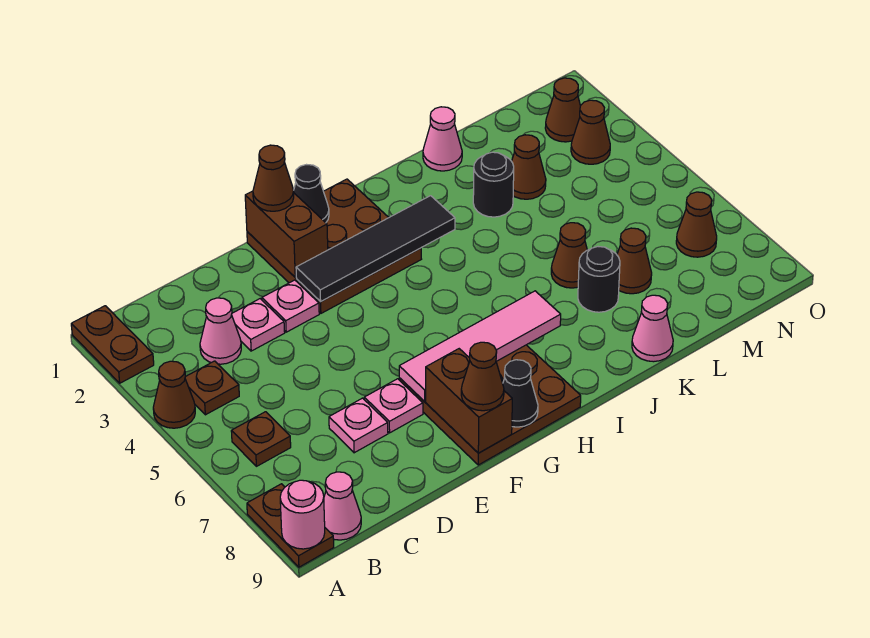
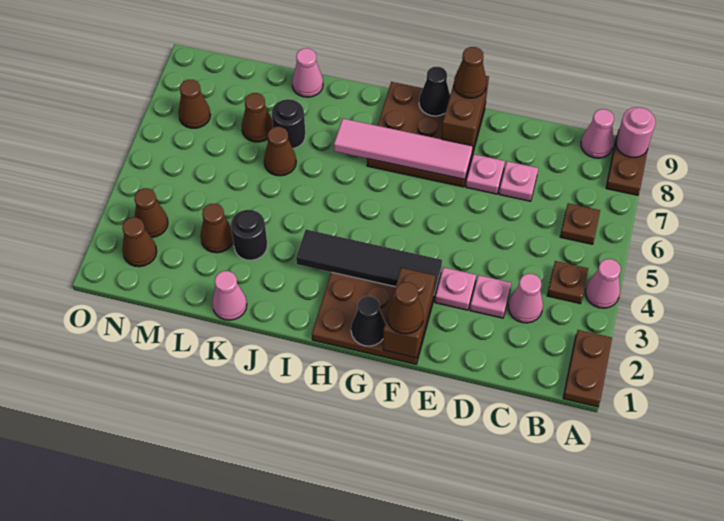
brown 1x1 cone [153,361,195,428] -> pink 1x1 cone [585,259,621,308]

